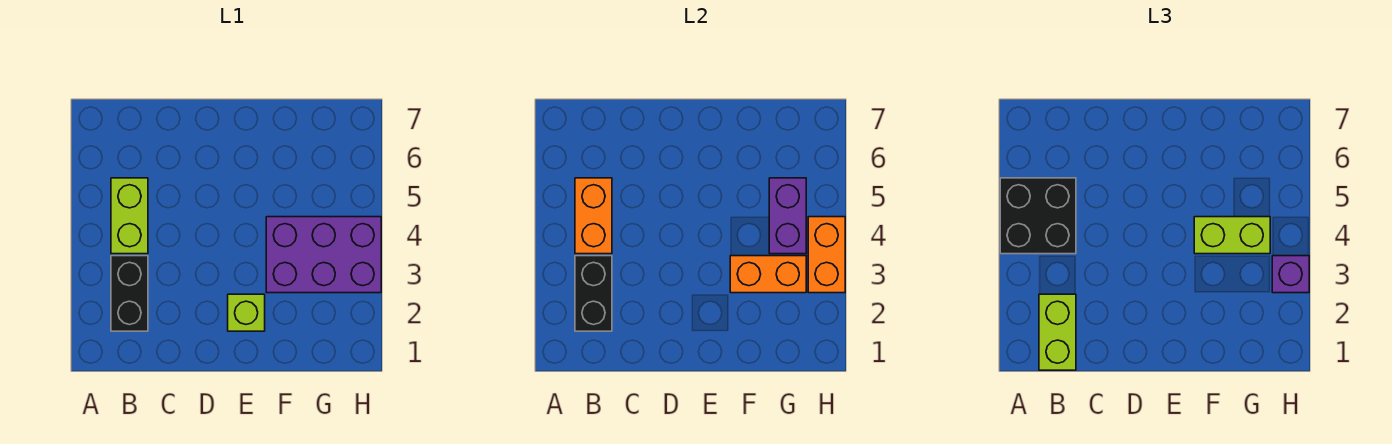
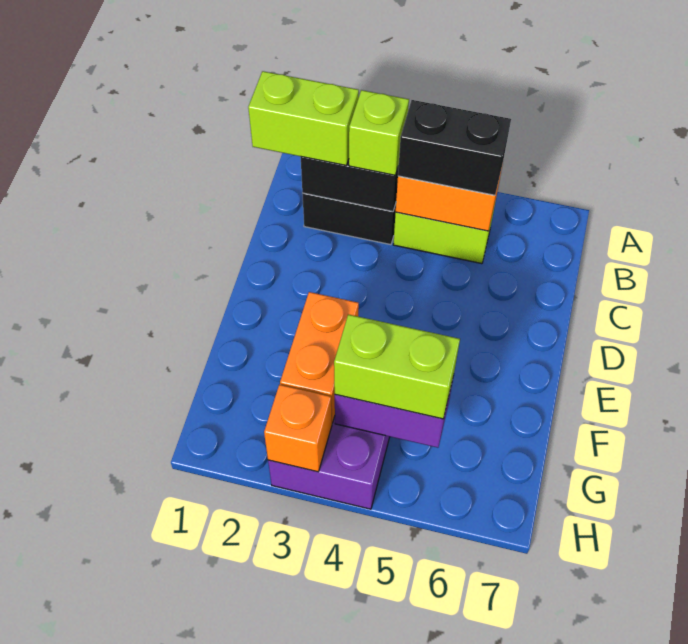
black 2x2 brick [1000,178,1076,254] -> black 1x2 brick [398,100,511,195]
lime 1x1 brick [228,294,265,331] -> lime 1x1 brick moved to [349,90,409,175]
lime 1x2 brick [1194,217,1270,254] -> lime 1x2 brick turned to [334,314,460,419]
orange 1x2 brick [808,217,845,293] -> orange 1x1 brick [264,385,332,472]
purple 1x1 brick [1272,256,1309,293] -> none

